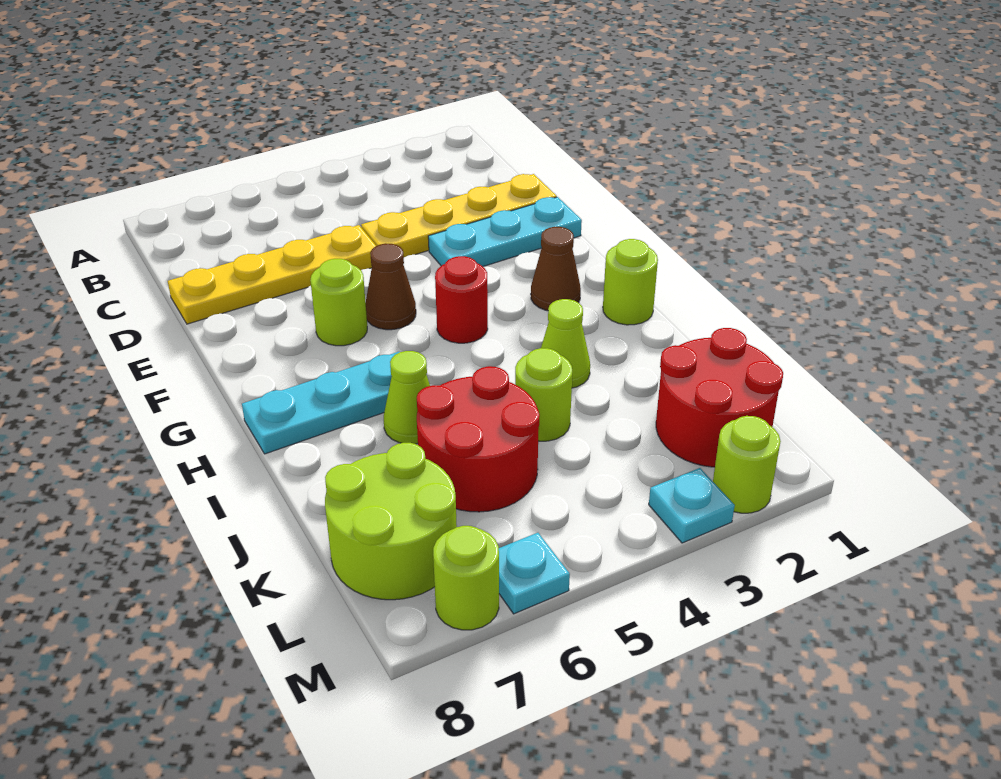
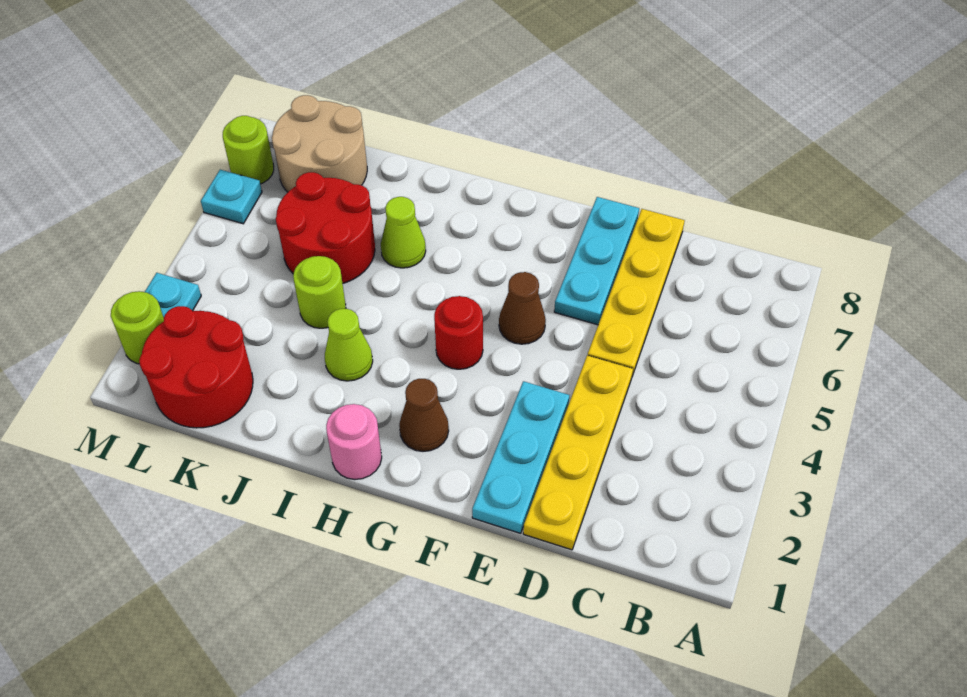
lime 1x1 round brick [310,259,367,346] -> none
lime 1x1 round brick [603,239,658,325] -> pink 1x1 round brick [326,404,382,479]
cyan 1x3 plate [242,352,400,454] -> cyan 1x3 plate moved to [554,197,639,325]
lime 2x2 round brick [325,443,457,600] -> tan 2x2 round brick [272,95,367,192]

